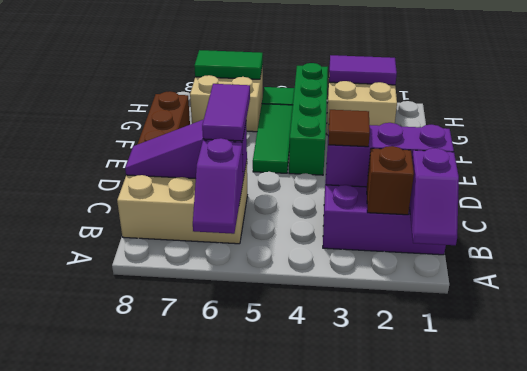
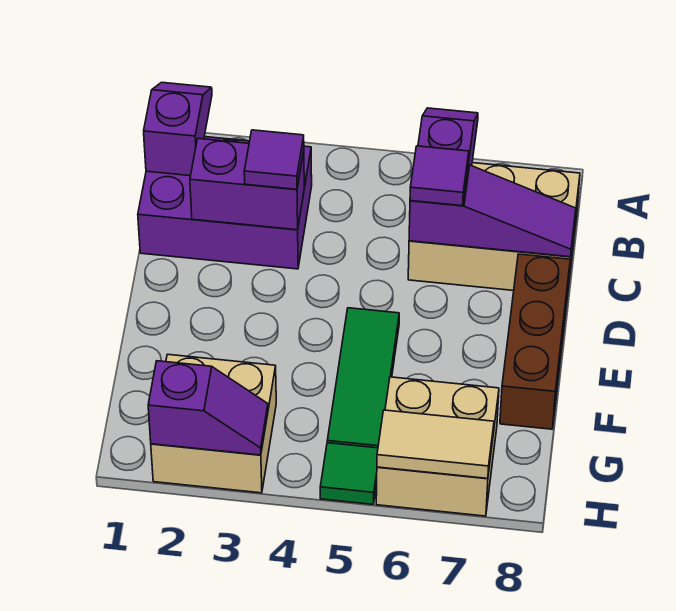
brown 1x1 brick [367,146,414,215] -> none
purple 1x3 brick [326,123,454,187] -> purple 1x2 brick [190,138,304,230]
brown 1x1 tile [328,110,370,147] -> purple 1x1 tile [244,130,304,189]
purple 1x2 tile [202,84,250,141] -> purple 1x1 tile [410,146,469,206]
green 1x4 brick [289,63,328,175] -> none
purple 1x2 tile [329,55,397,85] -> purple 1x2 slope [148,361,268,455]
green 1x2 tile [194,50,263,79] -> tan 1x2 tile [377,410,494,478]

